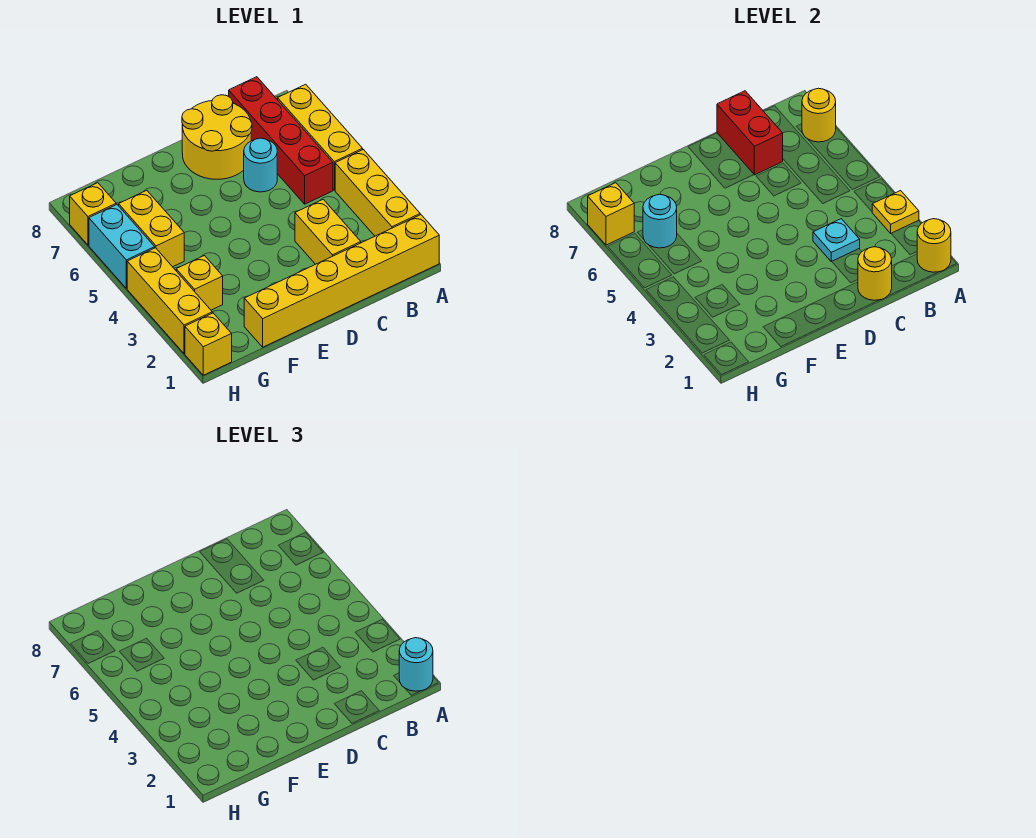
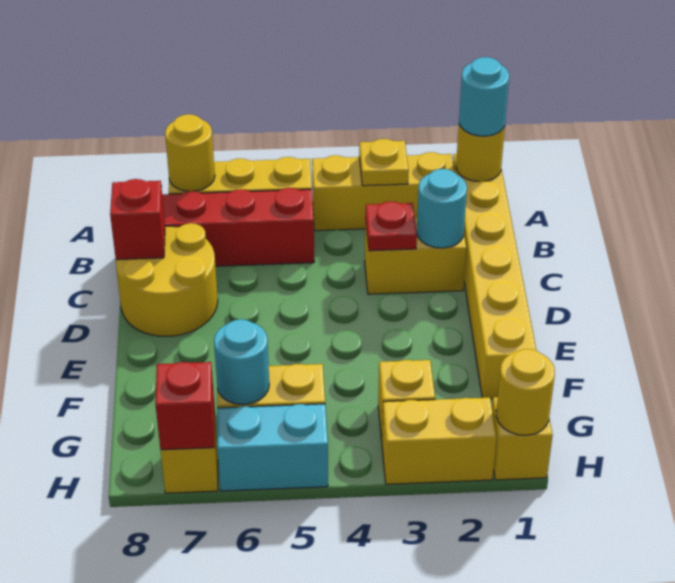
yellow 1x1 round brick [858,247,892,300] -> yellow 1x1 round brick moved to [496,349,555,435]
cyan 1x1 plate [813,219,860,262] -> red 1x1 plate [365,201,417,251]
cyan 1x1 round brick [244,138,277,192] -> cyan 1x1 round brick moved to [417,169,467,248]
red 1x2 brick [717,91,783,175] -> red 1x1 brick [110,179,165,260]
yellow 1x3 brick [127,248,212,354] -> yellow 1x2 brick [382,398,497,484]
yellow 1x1 brick [588,183,634,245] -> red 1x1 brick [155,362,215,450]

